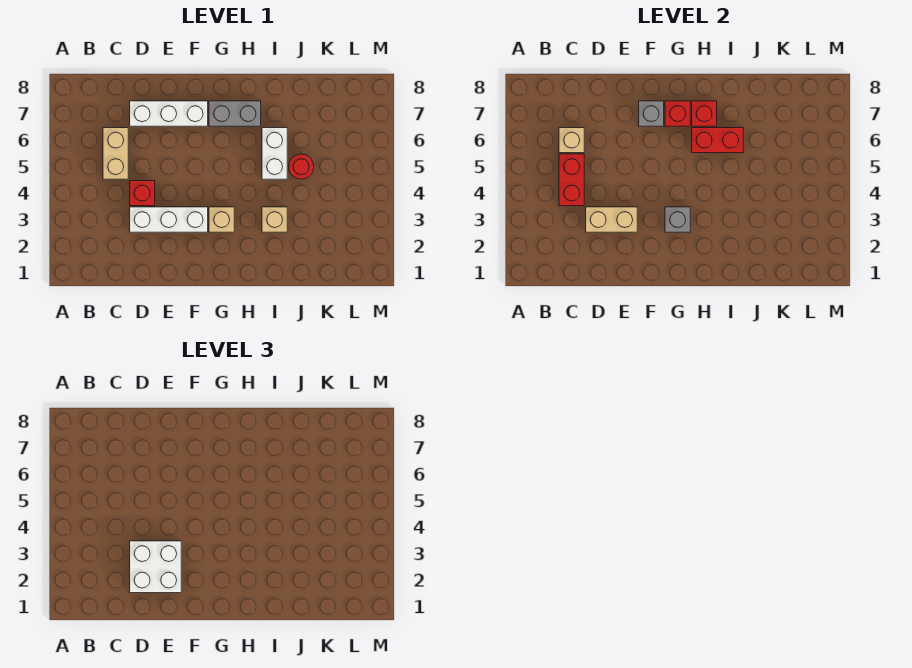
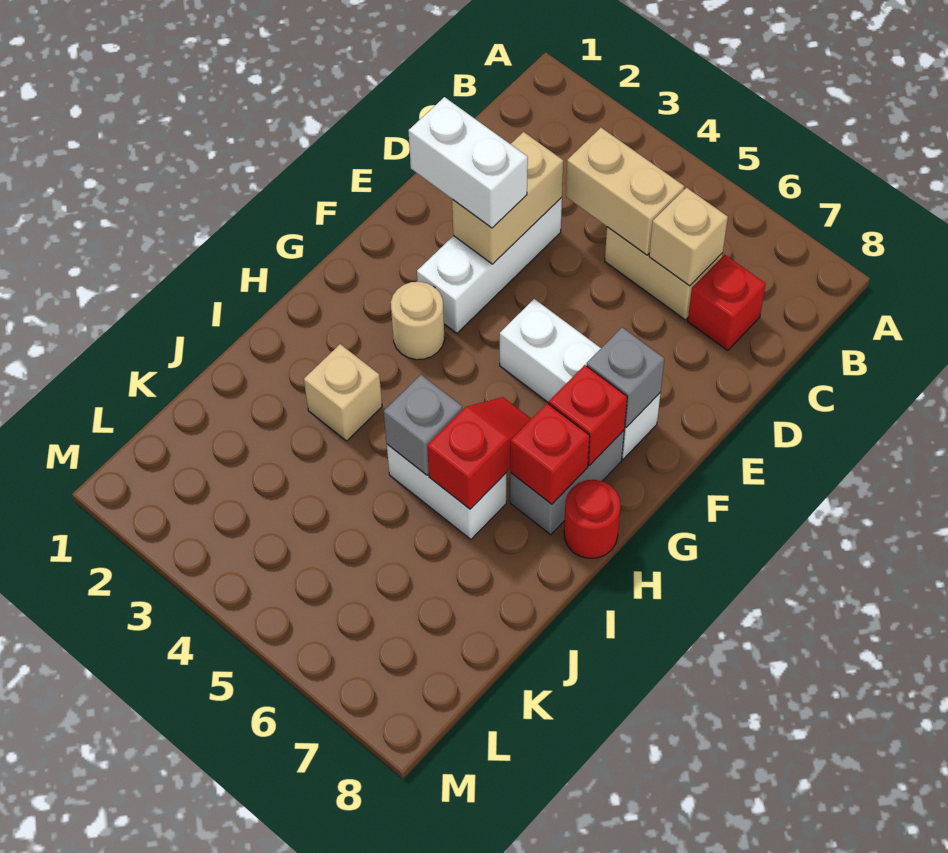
red 1x2 brick [559,154,584,206] -> tan 1x2 brick [566,128,684,255]
white 2x2 brick [130,541,181,593] -> white 1x2 brick [408,97,528,228]
red 1x1 brick [130,181,155,206] -> red 1x1 brick moved to [688,255,766,350]
white 1x3 brick [130,101,208,126] -> white 1x3 brick turned to [500,299,661,459]
tan 1x1 brick [209,207,234,232] -> tan 1x1 round brick [391,282,445,360]
grey 1x1 brick [665,207,690,232] -> grey 1x1 brick moved to [384,375,462,475]
red 1x2 brick [692,128,743,153] -> red 1x2 slope [427,397,531,509]
red 1x1 round brick [289,154,314,179] -> red 1x1 round brick moved to [564,480,620,558]

